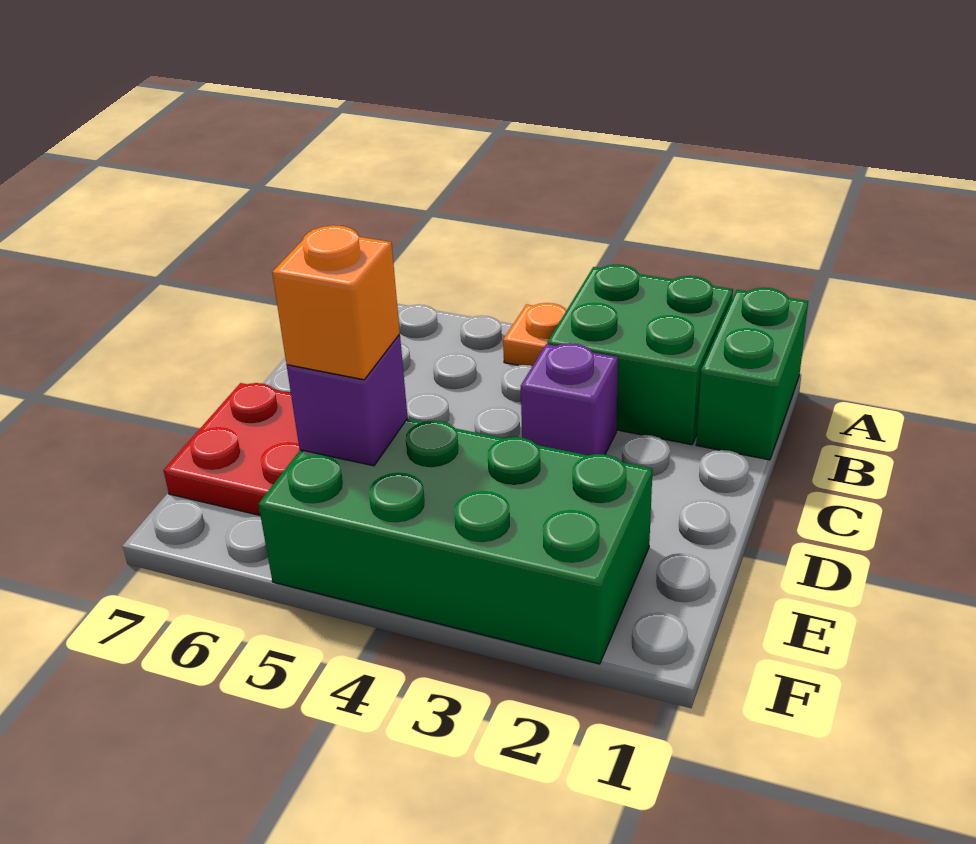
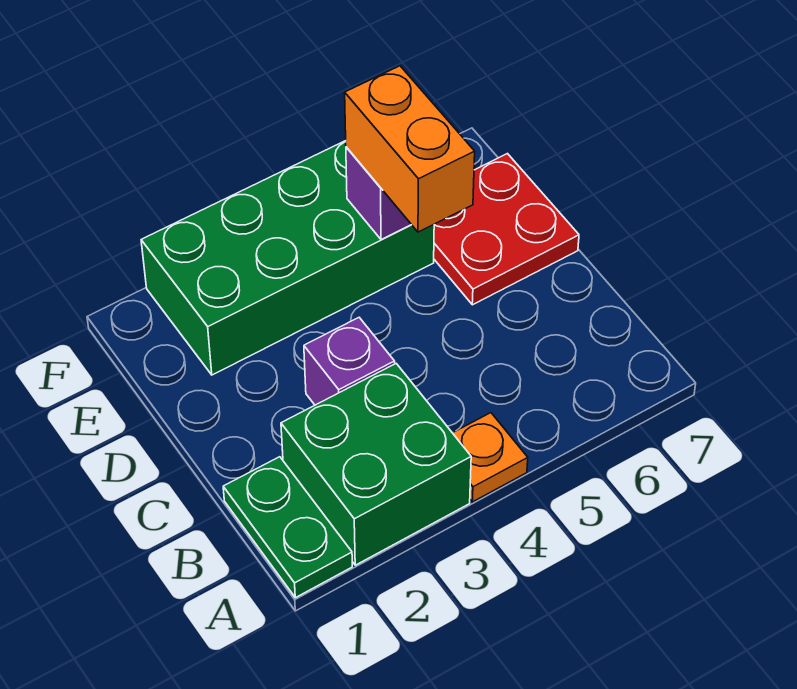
green 1x2 brick [696,288,808,460] -> green 1x2 plate [223,457,352,598]
orange 1x1 brick [272,225,400,380] -> orange 1x2 brick [345,66,475,232]

